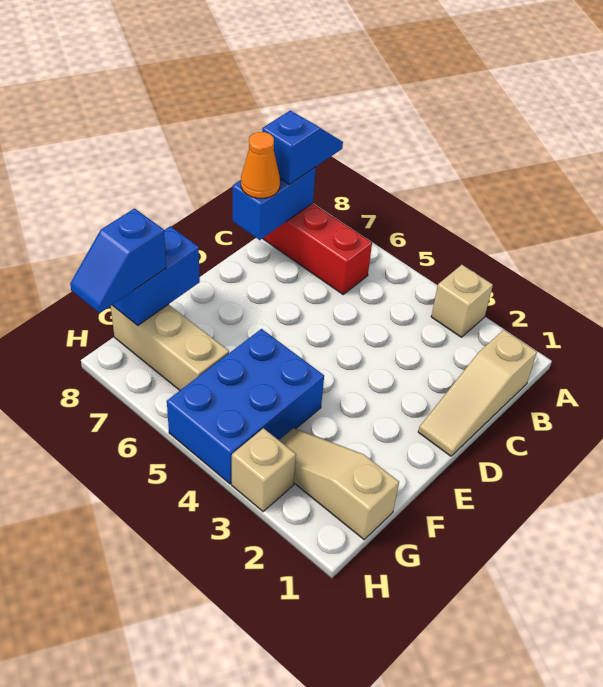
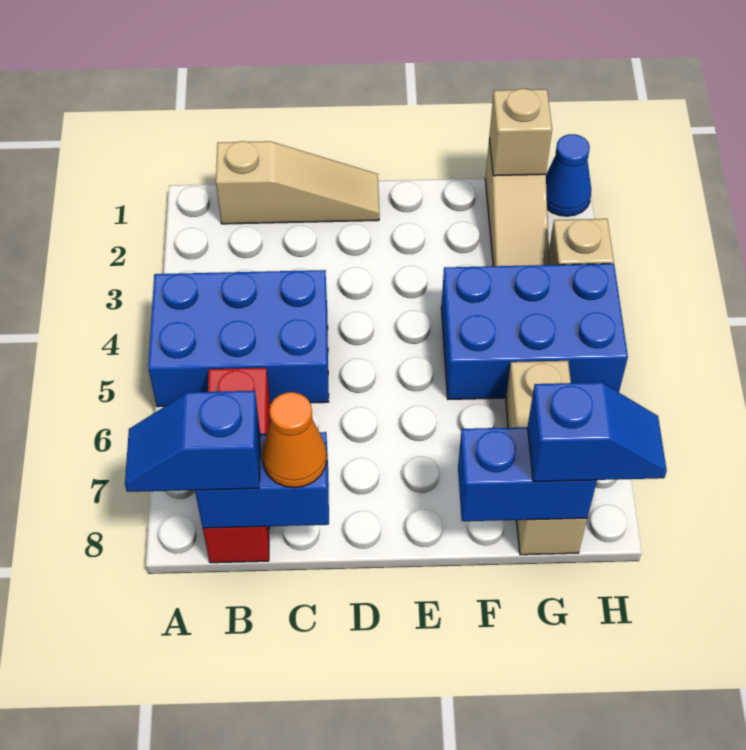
tan 1x1 brick [431,265,493,337] -> tan 1x1 brick moved to [489,89,552,176]
none -> blue 2x3 brick [148,270,329,407]
none -> blue 1x1 cone [546,134,591,216]

